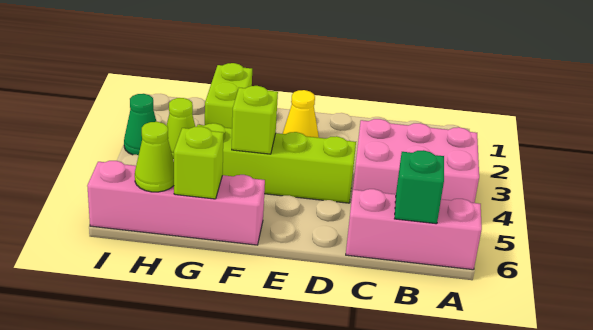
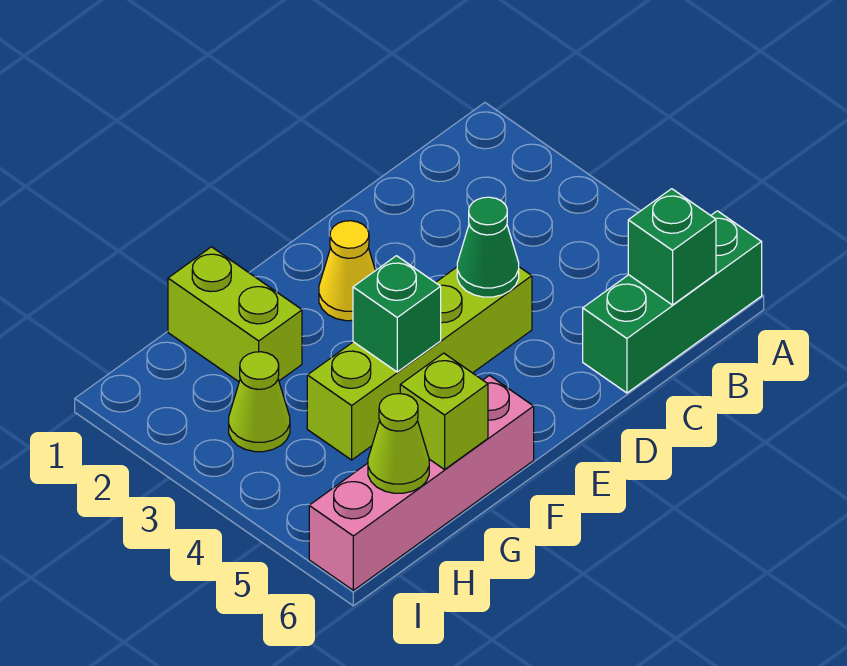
pink 2x3 brick [353,119,479,203] -> none
pink 1x3 brick [346,189,482,270] -> green 1x3 brick [583,211,762,393]
lime 1x1 brick [232,86,278,154] -> green 1x1 brick [353,256,441,372]
green 1x1 cone [124,94,157,155] -> green 1x1 cone moved to [457,197,519,297]

